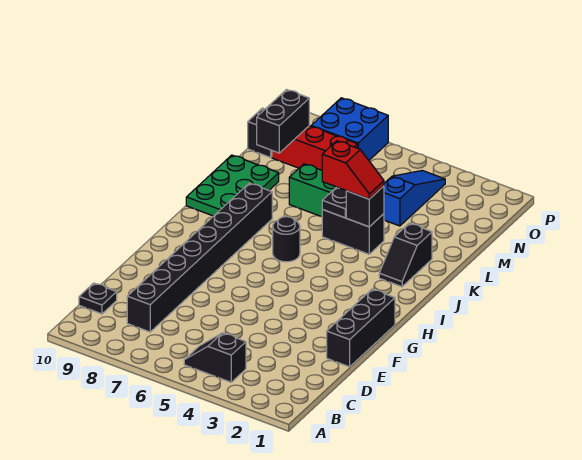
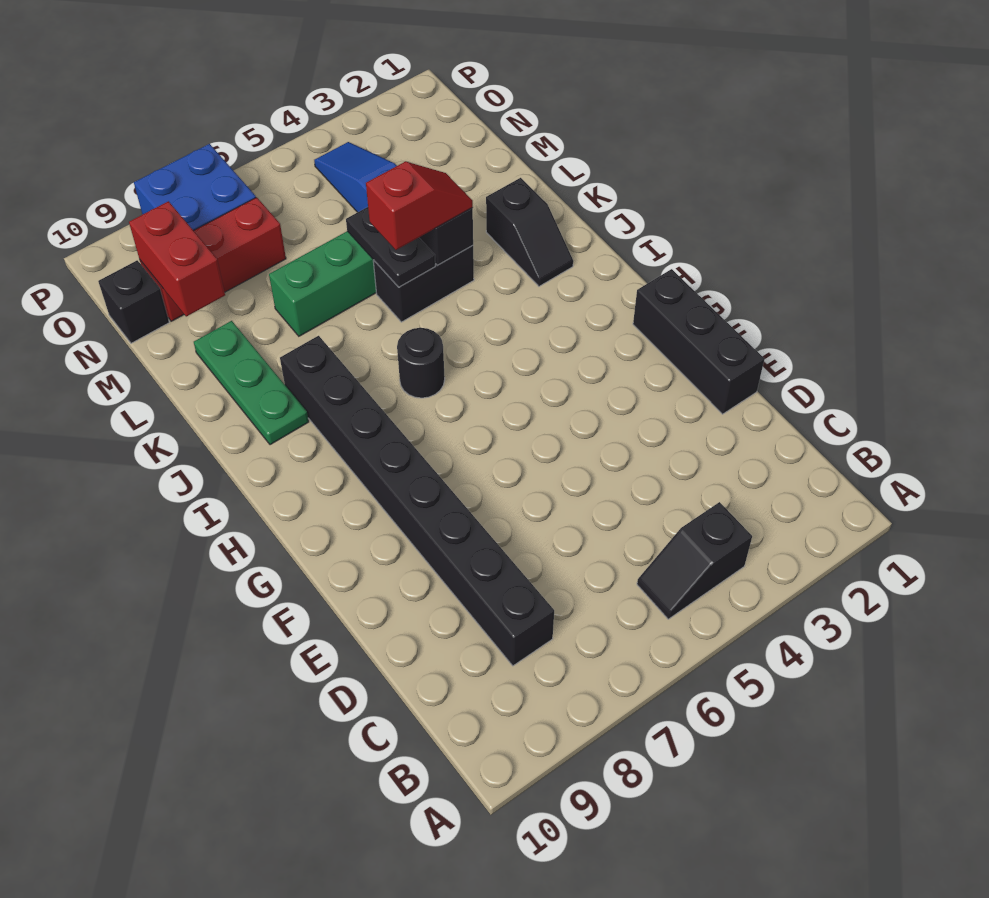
black 1x1 plate [79,283,117,314] -> none
green 2x3 plate [186,155,279,216] -> green 1x3 plate [194,321,309,445]
black 1x2 brick [257,90,309,153] -> red 1x2 brick [129,201,225,317]

